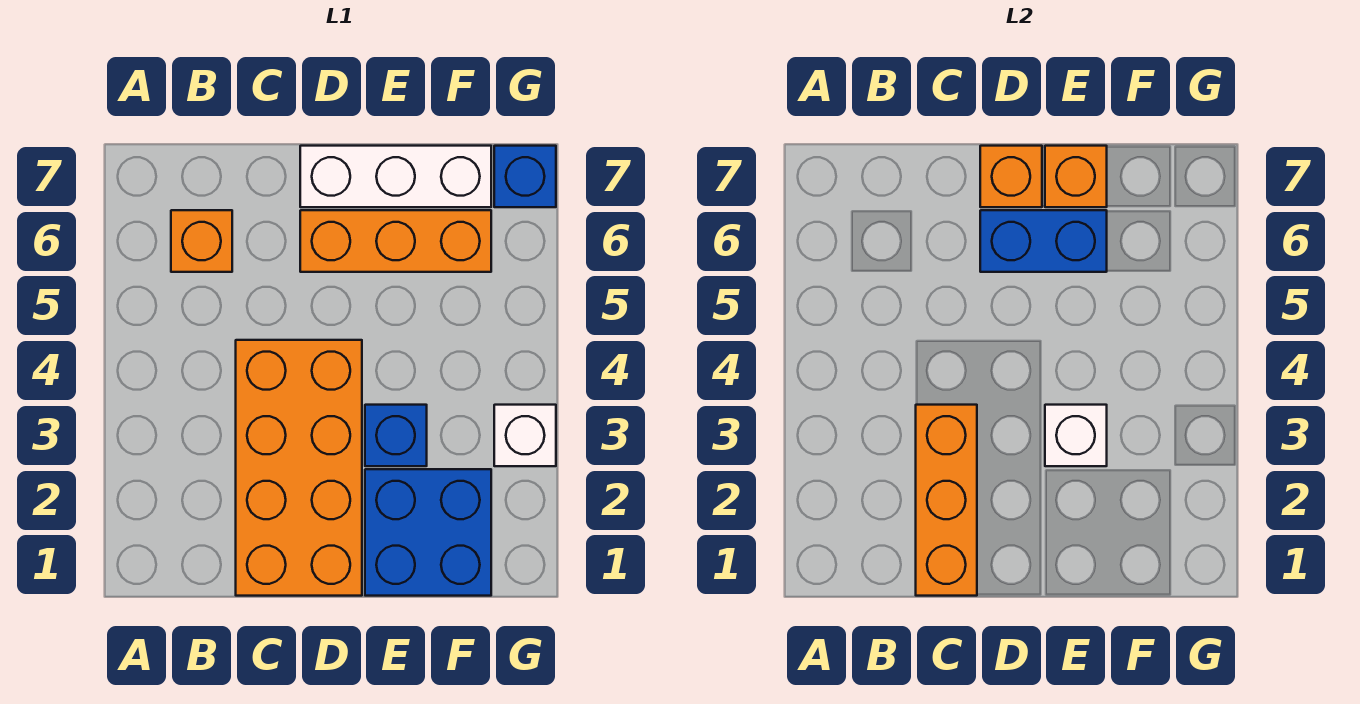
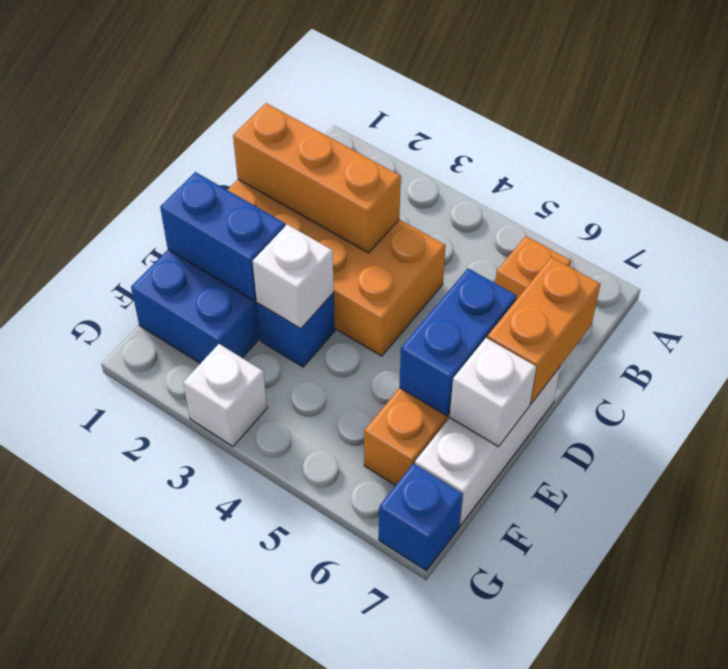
orange 1x1 brick [980,146,1042,207] -> orange 1x2 brick [487,257,601,404]
none -> blue 1x2 brick [160,172,285,301]
orange 1x1 brick [1045,146,1107,207] -> white 1x1 brick [450,338,536,447]

